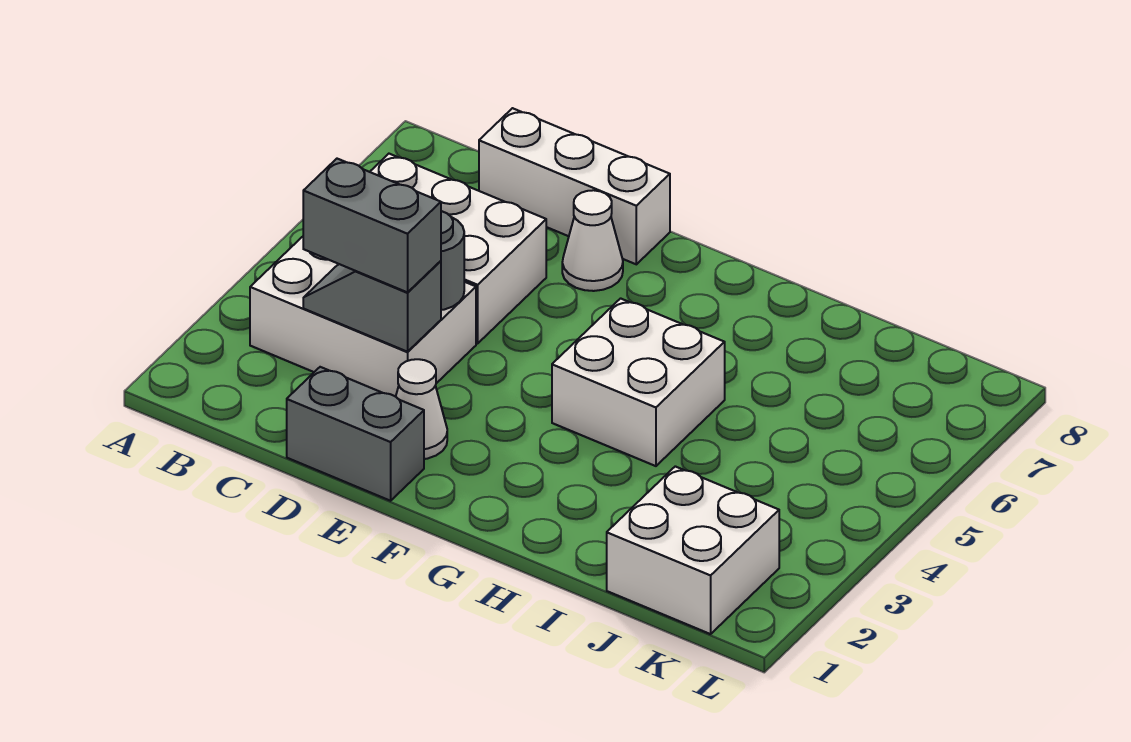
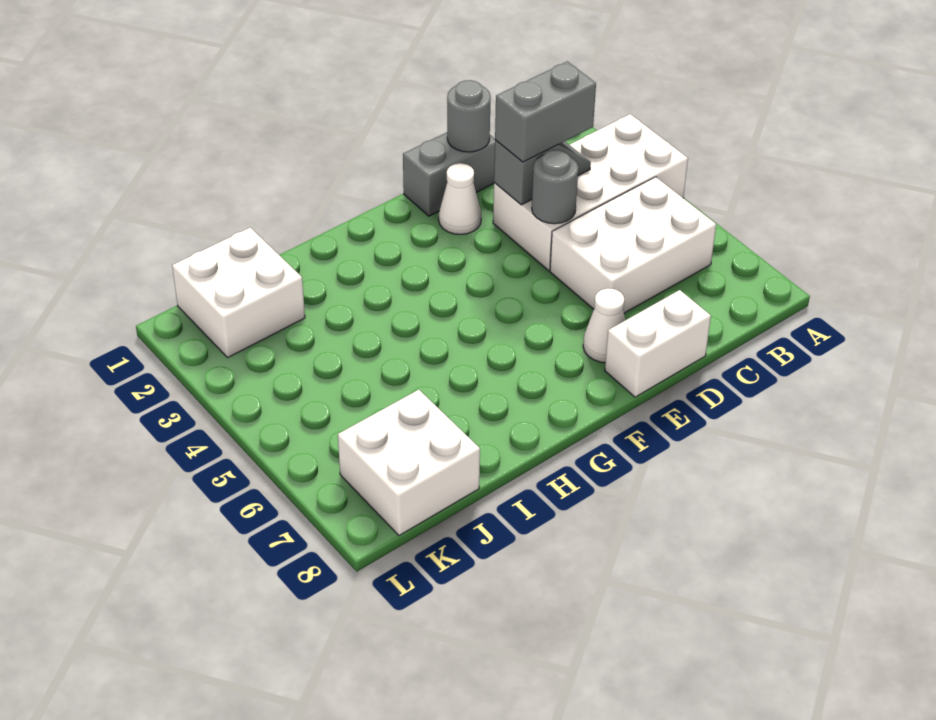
white 2x3 brick [250,237,476,397] -> white 2x4 brick [493,114,688,270]
white 1x3 brick [479,108,670,264] -> white 1x2 brick [605,290,711,397]
none -> grey 1x1 round brick [447,80,491,152]
white 2x2 brick [552,298,725,466] -> white 2x2 brick moved to [338,390,480,536]

